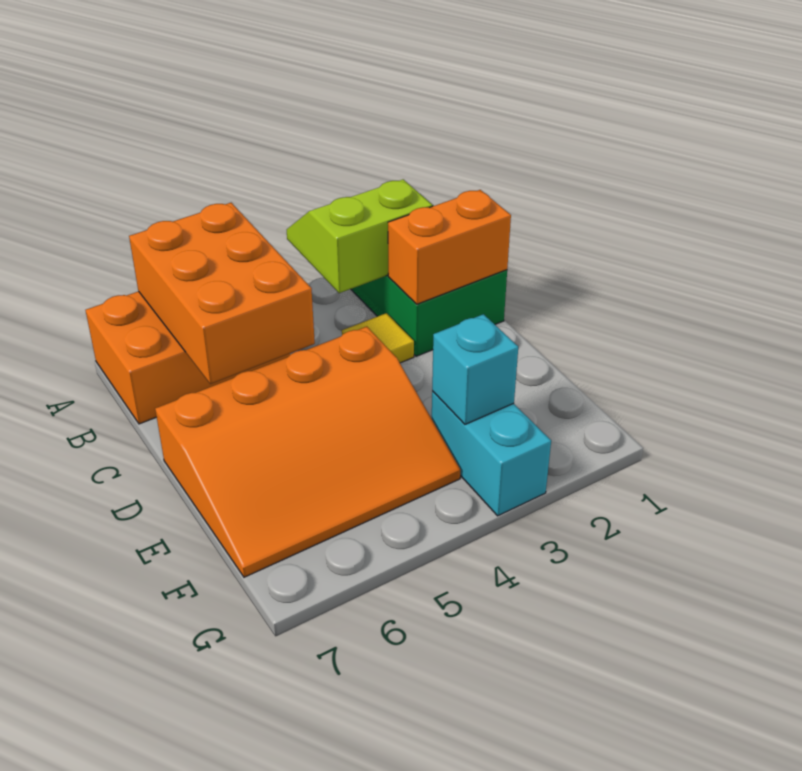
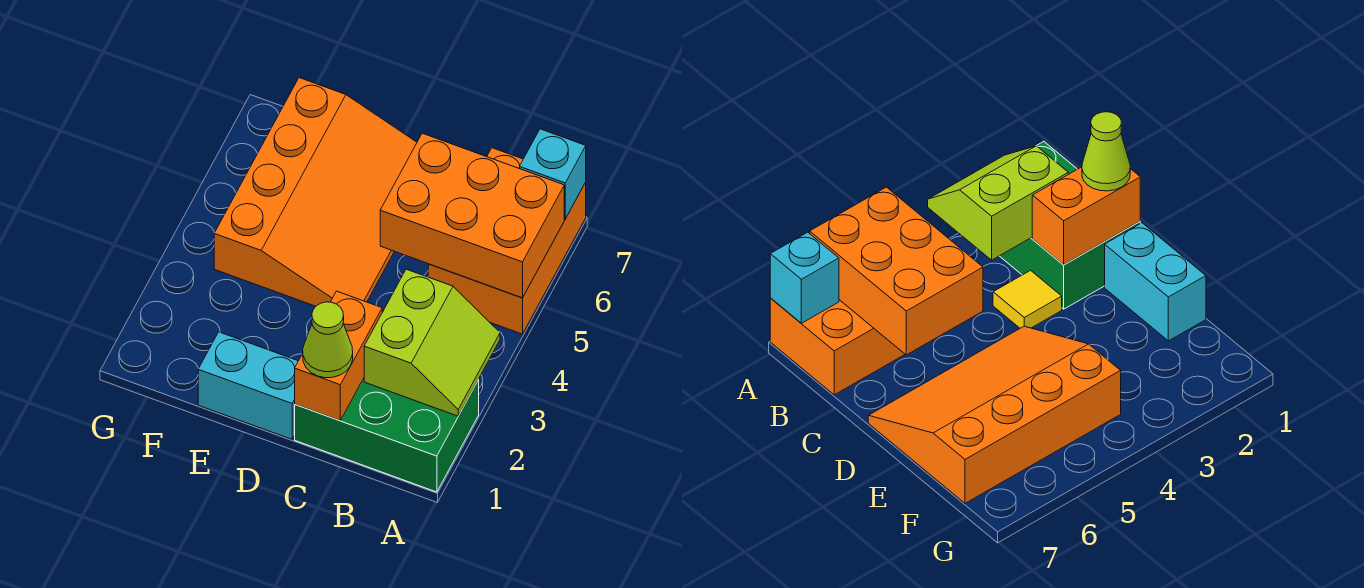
none -> lime 1x1 cone [303,302,353,378]
orange 3x4 slope [155,327,460,577] -> orange 3x4 slope turned to [214,78,417,306]
cyan 1x2 brick [432,391,551,516] -> cyan 1x2 brick moved to [198,332,298,439]
cyan 1x1 brick [432,314,518,424] -> cyan 1x1 brick moved to [520,129,586,219]

